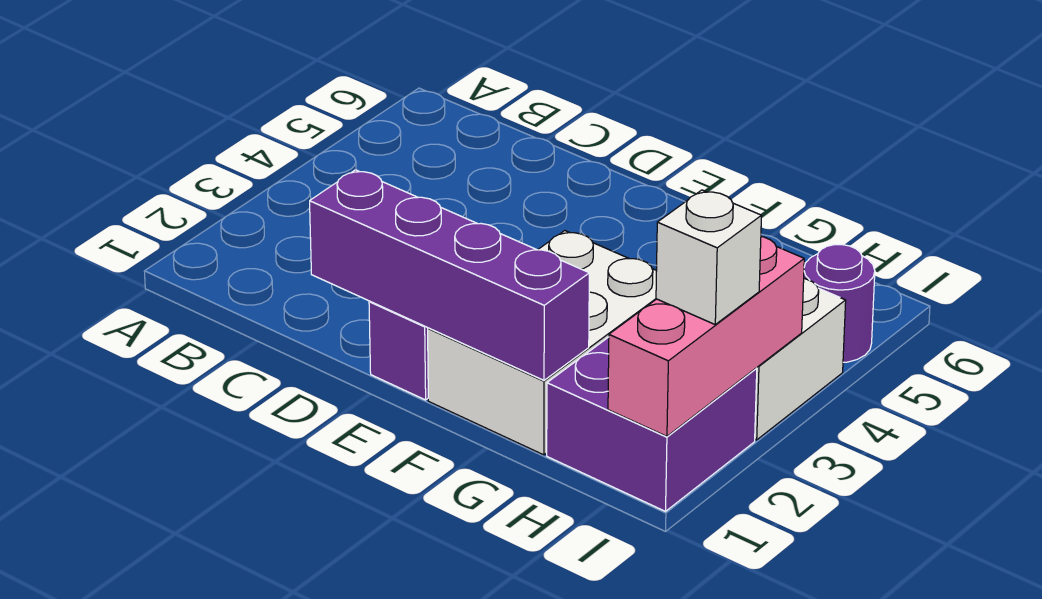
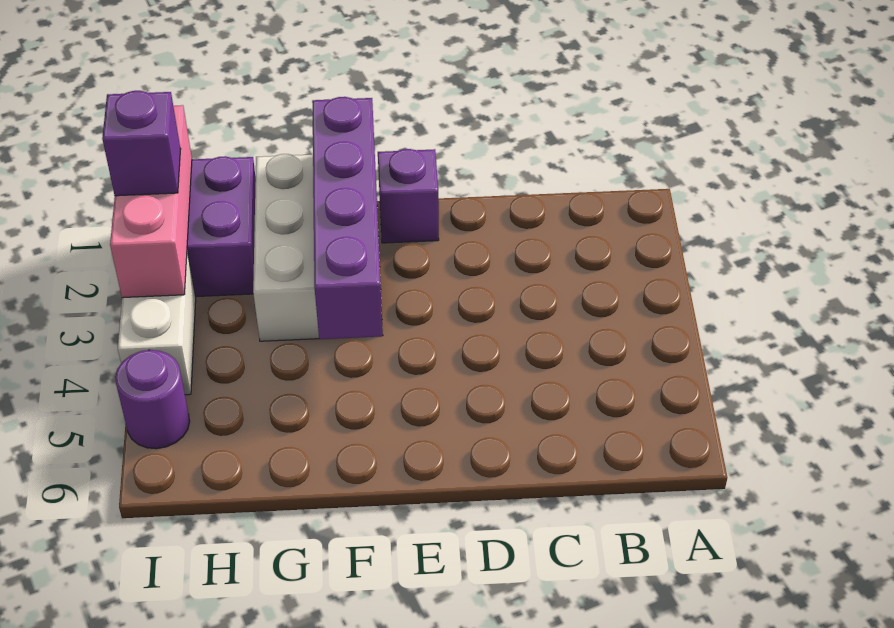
purple 1x4 brick [310,170,589,380] -> purple 1x4 brick turned to [312,97,383,339]
white 1x1 brick [656,190,761,324] -> purple 1x1 brick [102,91,181,196]

